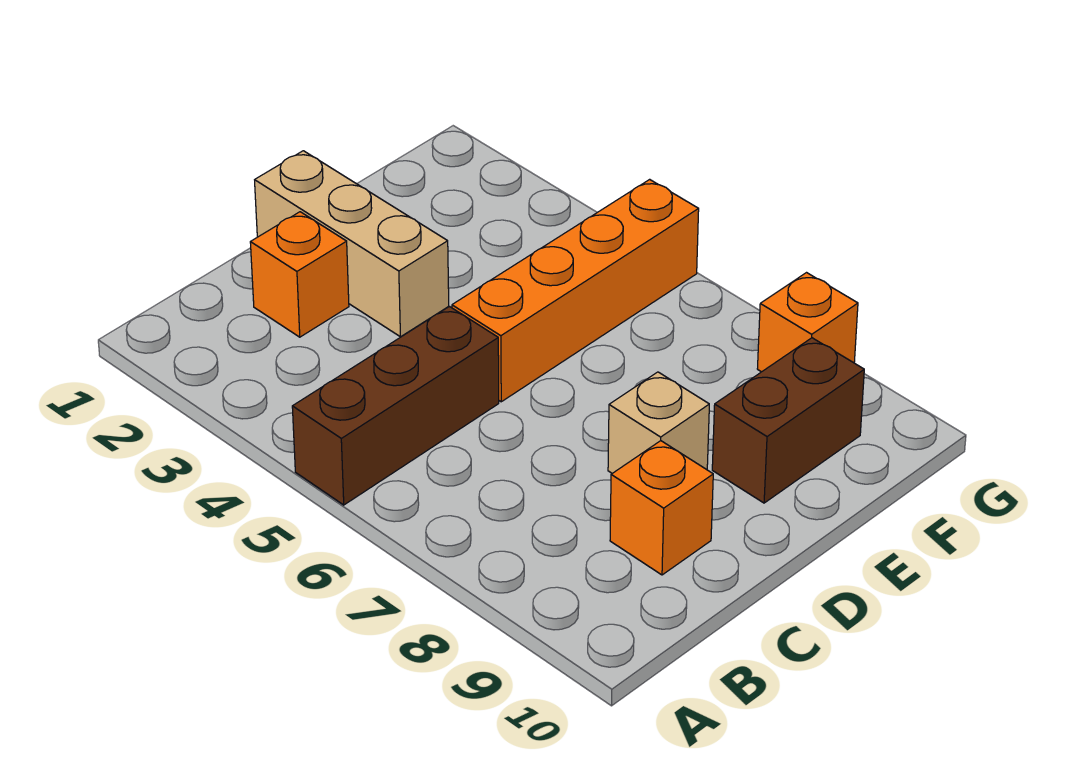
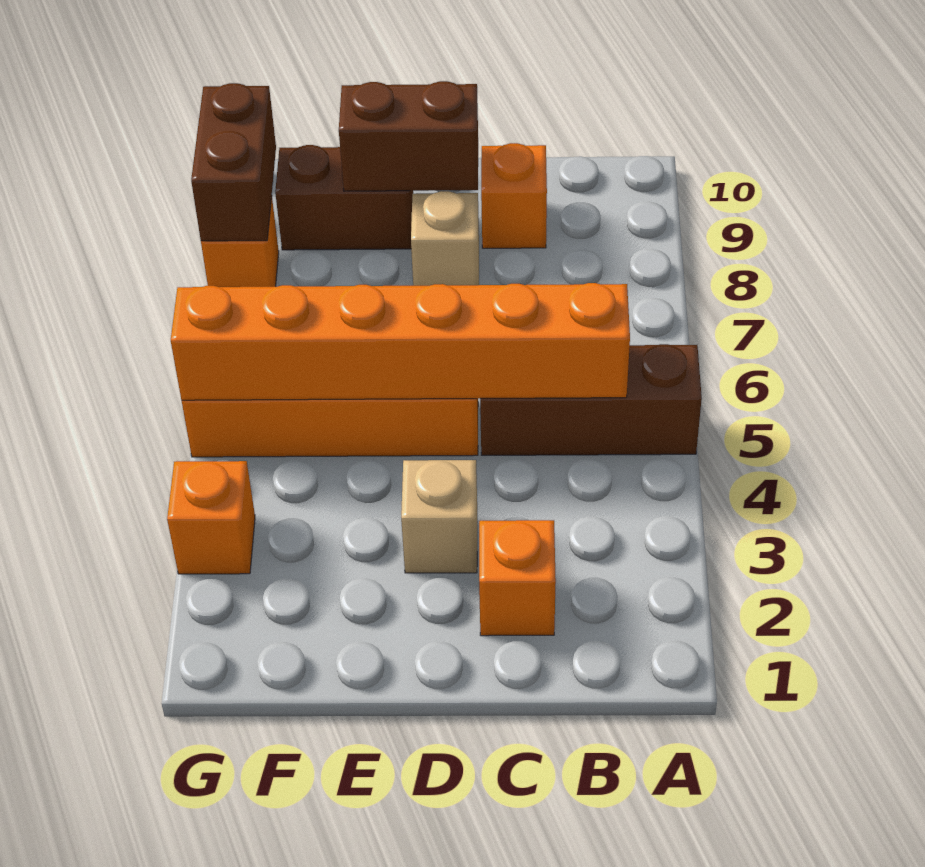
none -> orange 1x6 brick [171,283,630,400]
tan 1x3 brick [255,151,449,337] -> tan 1x1 brick [401,460,477,573]
none -> brown 1x2 brick [339,81,478,191]
none -> orange 1x1 brick [167,461,255,574]
none -> brown 1x2 brick [191,83,276,241]

